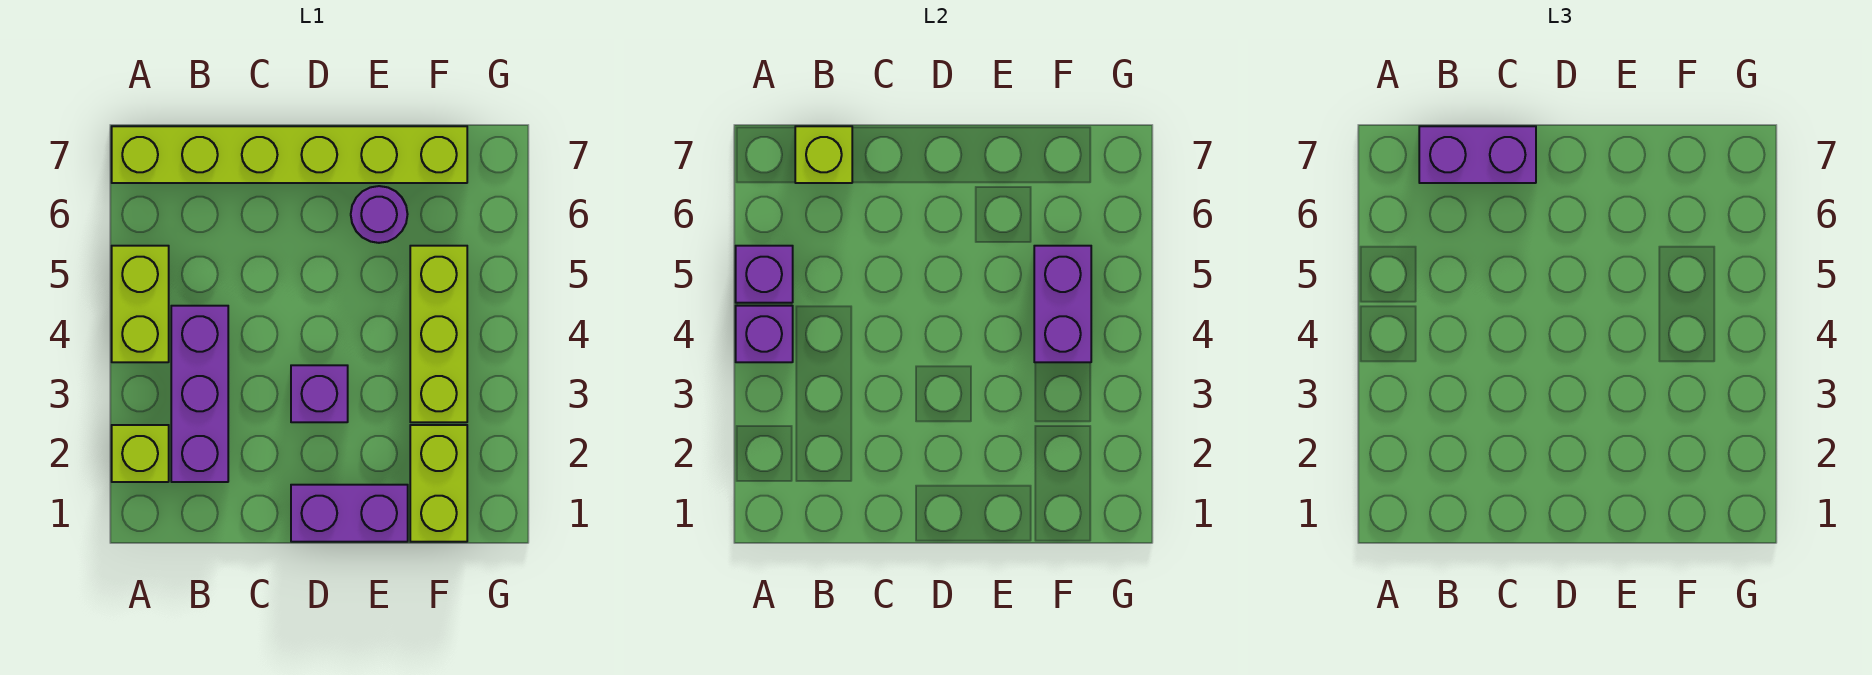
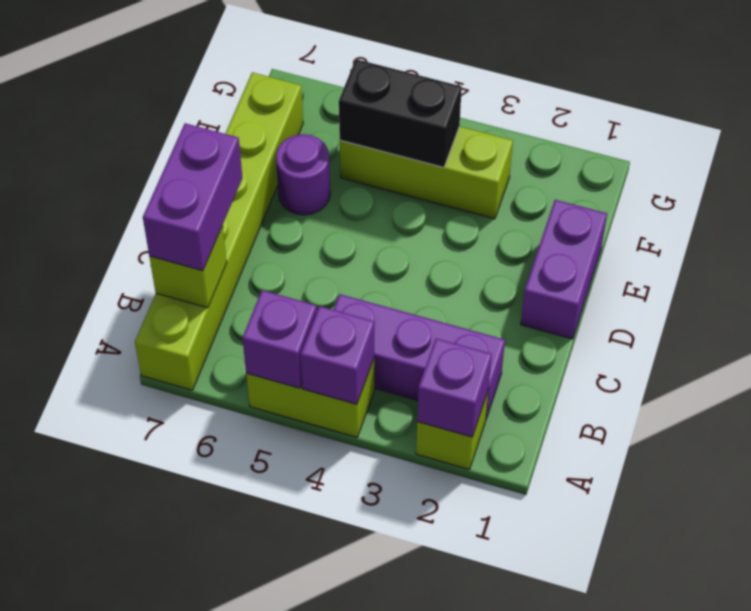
purple 1x1 brick [291,365,348,422] -> purple 1x1 brick moved to [417,338,492,437]
lime 1x2 brick [410,425,467,542] -> none
purple 1x2 brick [1034,246,1091,362] -> black 1x2 brick [339,59,462,167]

